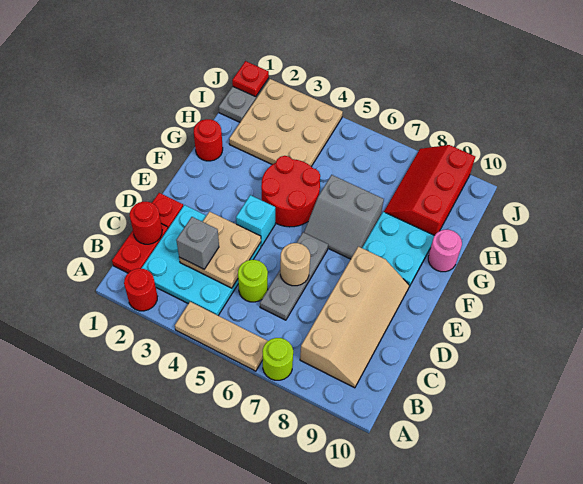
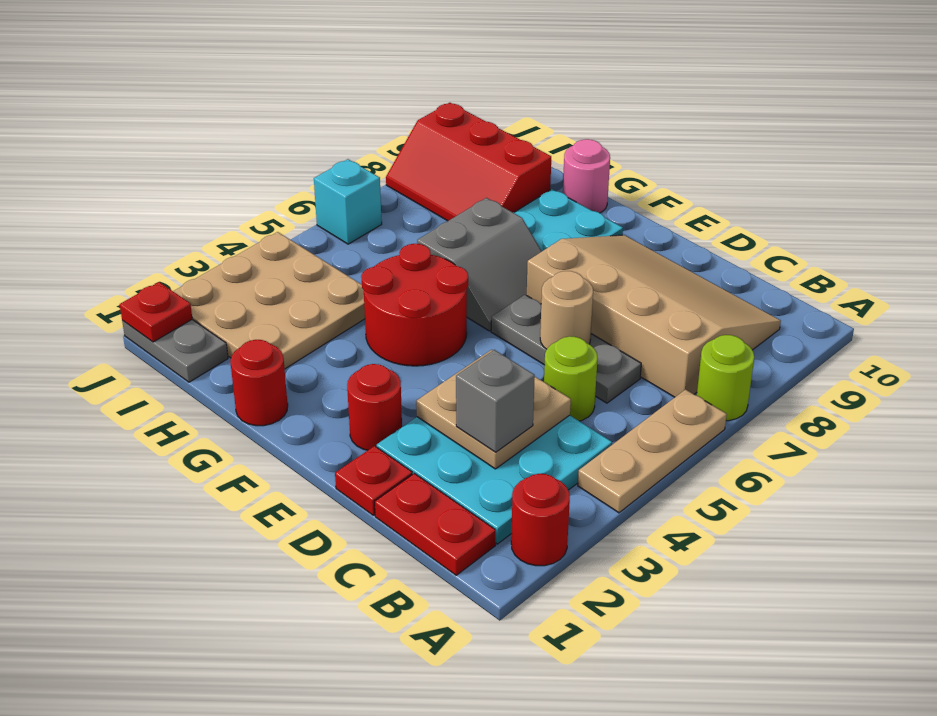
tan 2x4 slope [300,246,409,388] -> tan 3x4 slope [527,235,781,397]
red 1x1 round brick [130,202,162,244] -> red 1x1 round brick moved to [347,364,402,450]
cyan 1x1 brick [236,195,275,246] -> cyan 1x1 brick moved to [314,159,382,244]

